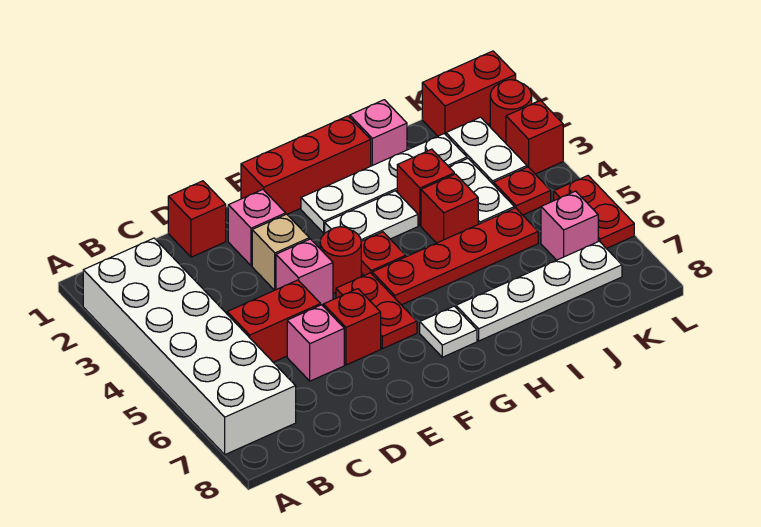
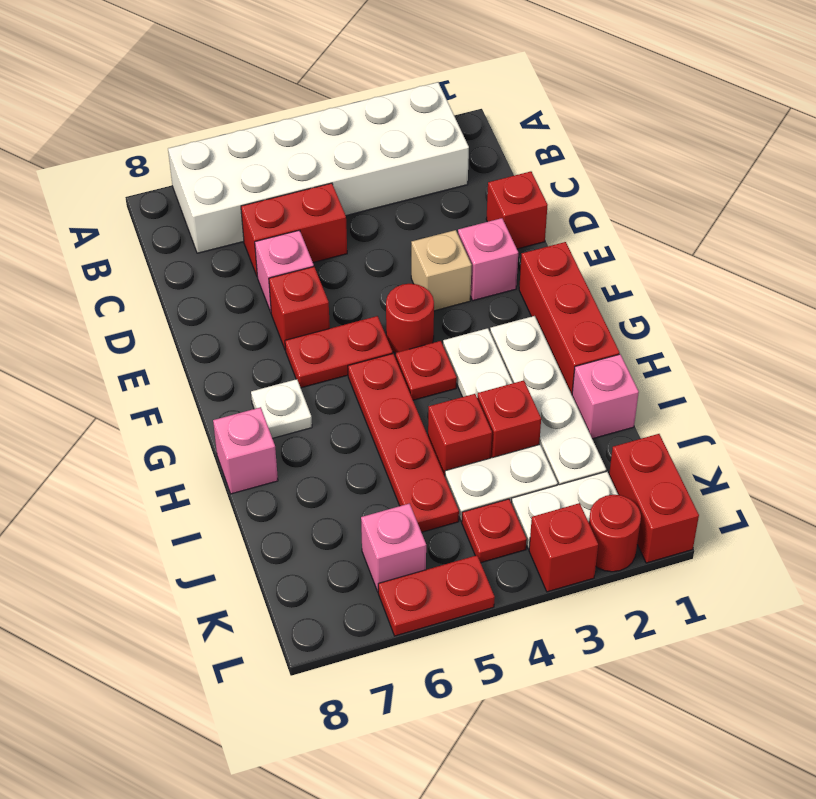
red 1x2 brick [227,280,321,362] -> red 1x2 brick turned to [241,183,347,276]
pink 1x1 brick [276,239,333,305] -> pink 1x1 brick moved to [213,407,278,494]
white 1x4 plate [456,241,622,341] -> none

